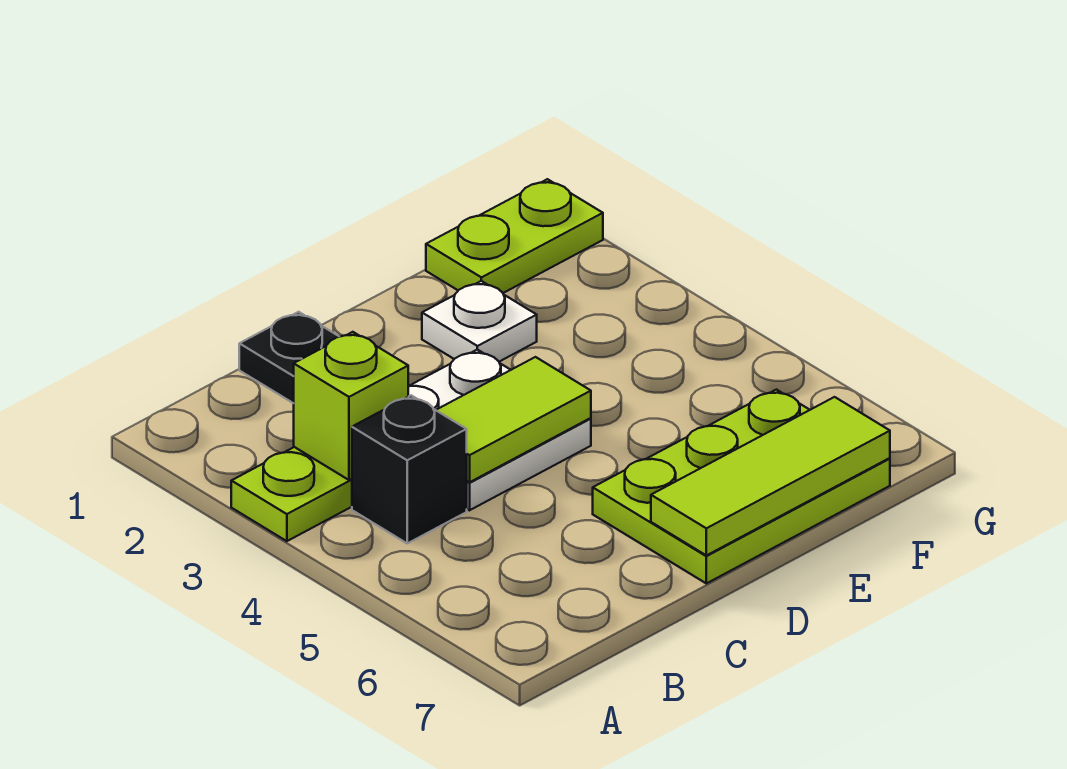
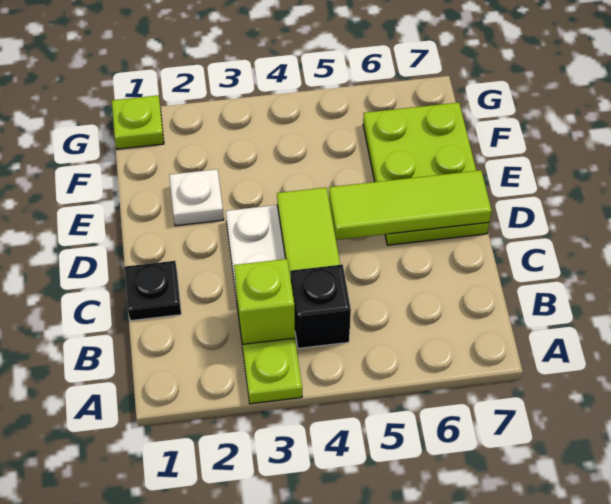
lime 1x3 tile [651,397,890,555] -> lime 1x3 tile turned to [329,170,492,240]
lime 1x2 plate [426,179,603,293] -> lime 1x1 plate [112,95,164,149]

